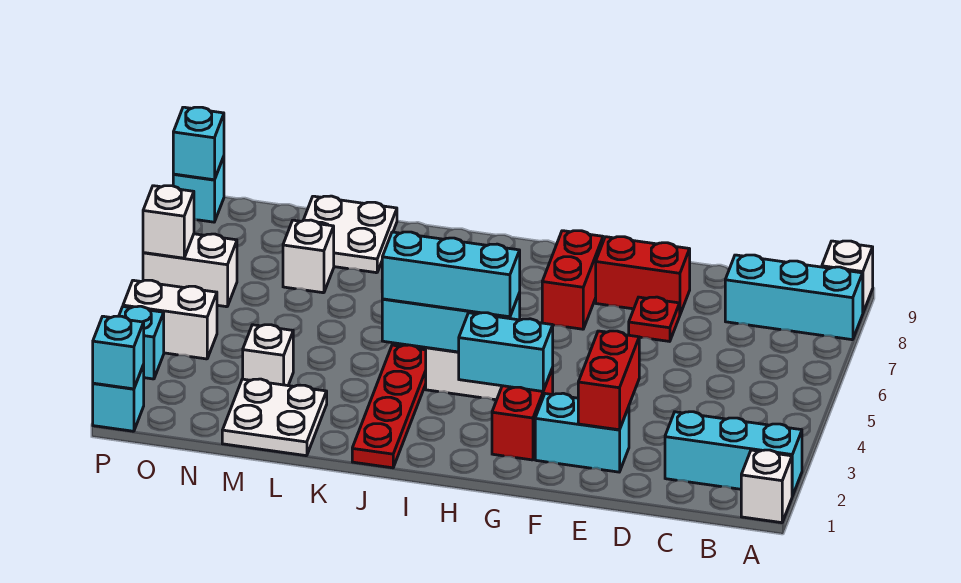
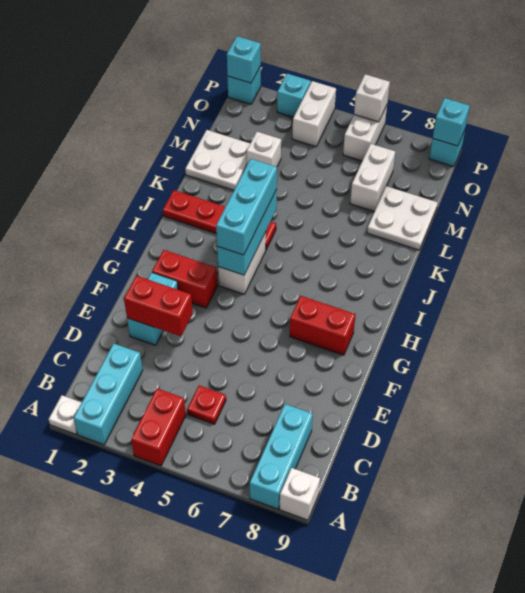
white 1x1 brick [741,450,792,523] -> white 1x1 plate [49,395,82,434]
red 1x1 plate [629,297,680,341] -> red 1x1 plate moved to [187,385,226,424]
red 1x2 brick [596,237,690,314] -> red 1x2 brick moved to [131,389,186,466]
cyan 1x2 brick [459,313,553,391] -> none
white 1x1 brick [283,220,334,293] -> white 1x2 brick [350,144,395,212]

